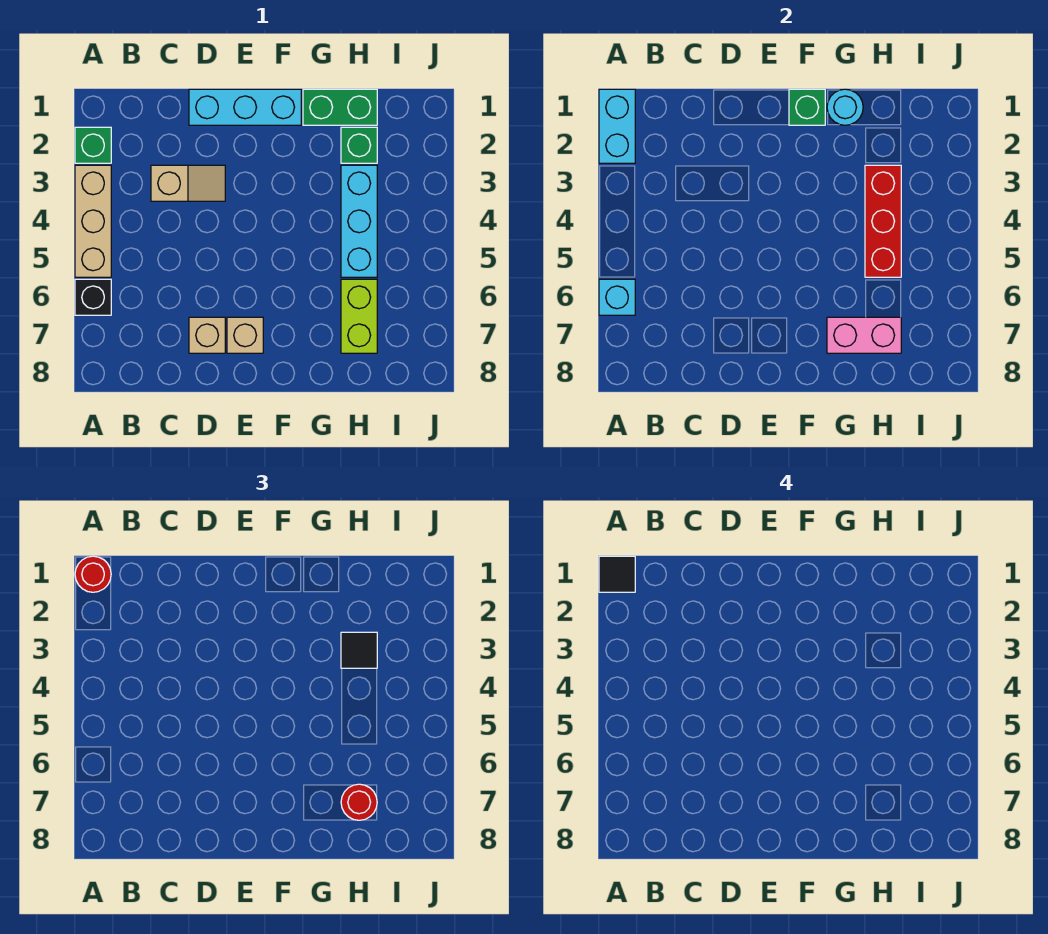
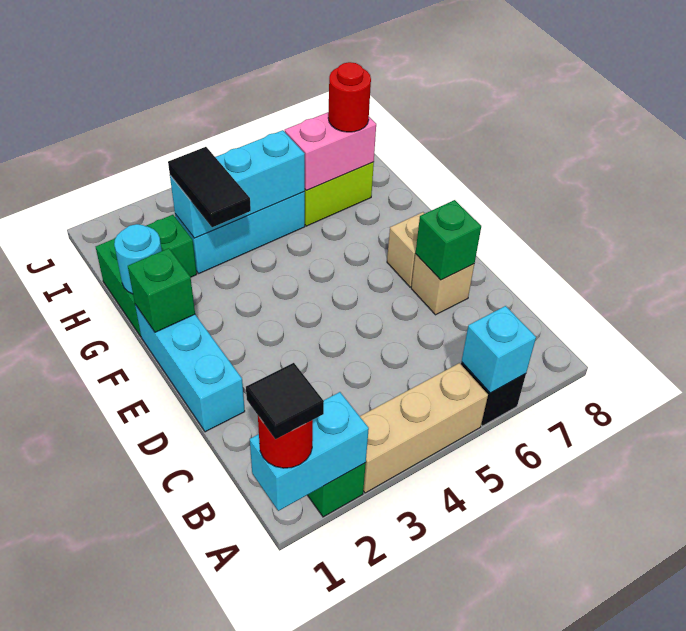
tan 1x2 slope [151,165,225,201] -> none
none -> green 1x1 brick [415,200,481,280]
pink 1x2 brick [827,317,901,353] -> pink 1x2 brick turned to [285,112,376,190]
red 1x3 brick [865,165,901,277] -> cyan 1x3 brick [170,130,305,238]
black 1x1 tile [341,632,377,668] -> black 1x2 tile [168,147,251,227]

